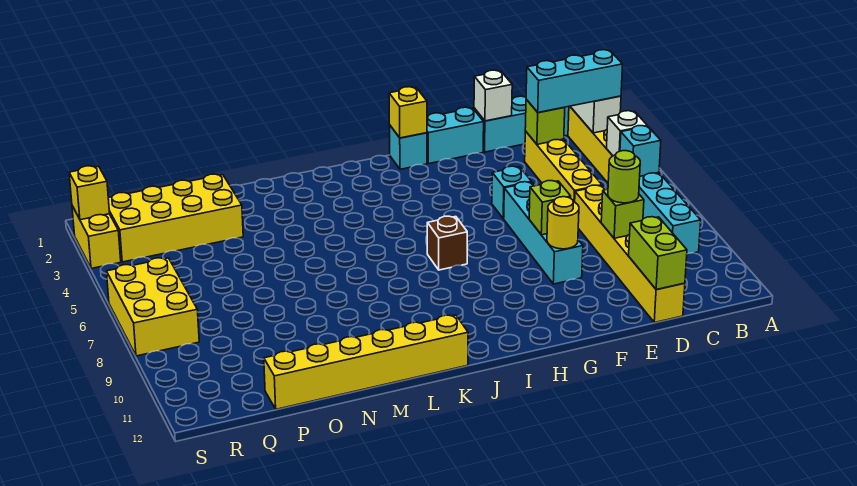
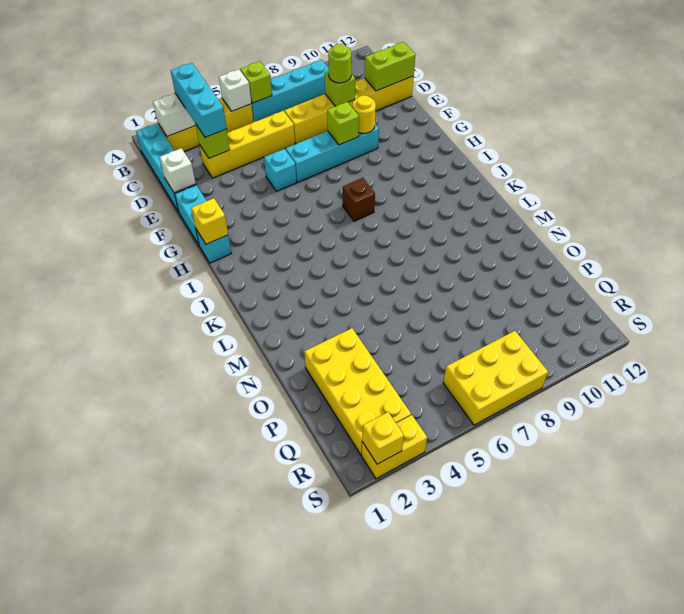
cyan 1x1 brick [620,126,661,176] -> lime 1x1 brick [240,61,272,103]
yellow 1x6 brick [264,315,468,409] -> none

